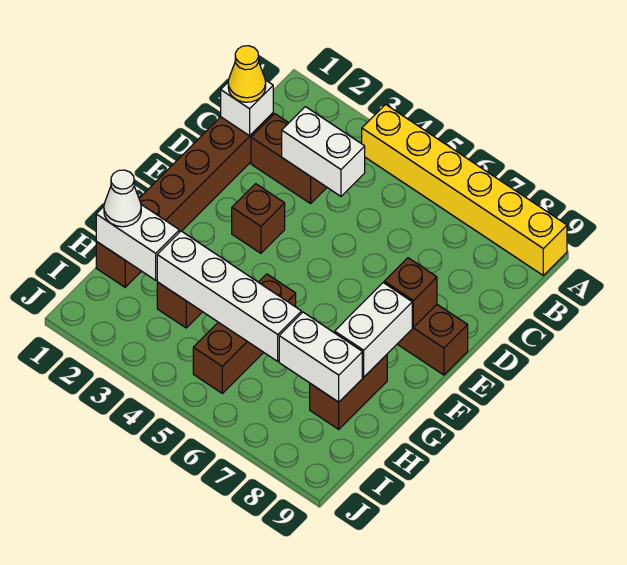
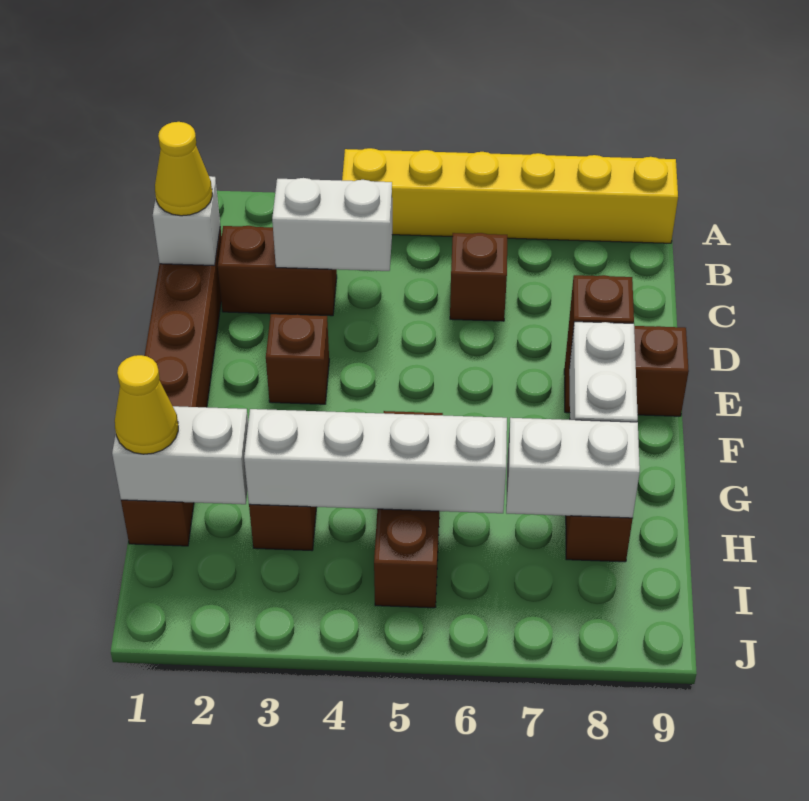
none -> brown 1x1 brick [450,233,507,321]
white 1x1 cone [104,170,141,227] -> yellow 1x1 cone [115,355,178,454]

